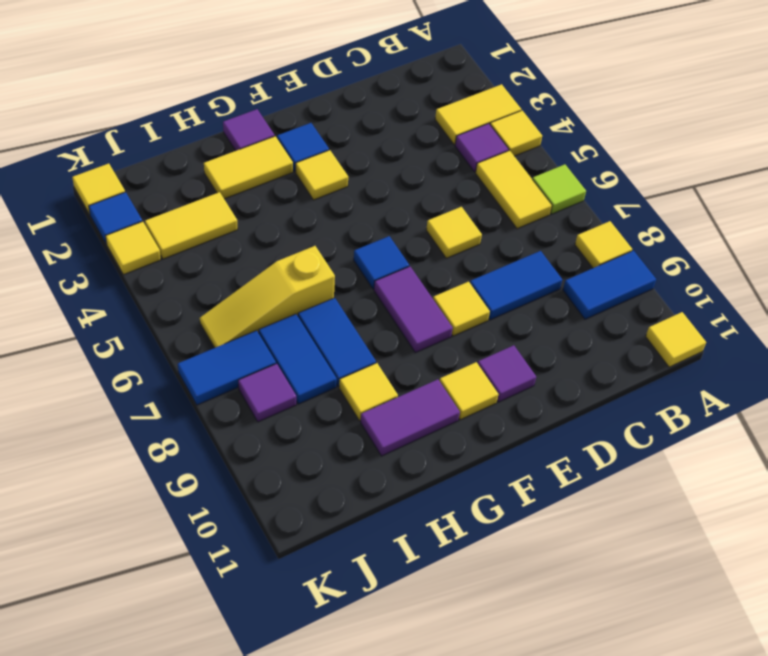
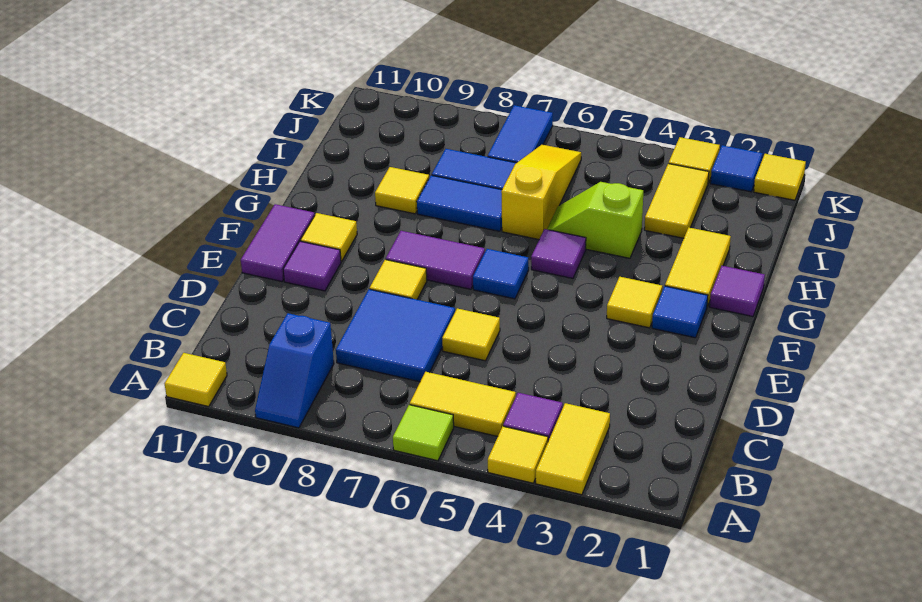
yellow 1x1 tile [575,221,632,268] -> none
blue 1x2 tile [563,251,656,319] -> blue 1x2 slope [255,313,334,428]
blue 1x2 tile [470,251,562,320] -> blue 2x2 tile [336,289,455,382]
purple 1x2 tile [361,379,460,456] -> purple 1x2 tile moved to [241,204,315,281]
none -> lime 1x2 slope [547,182,643,258]
purple 1x1 tile [238,364,296,422] -> purple 1x1 tile moved to [531,229,586,278]

